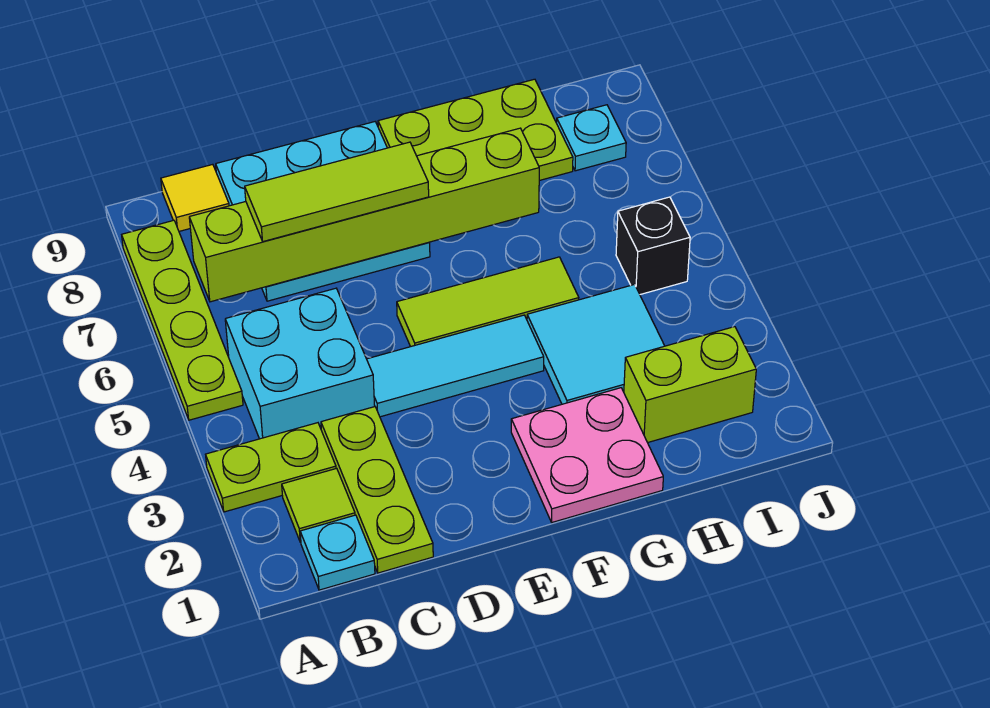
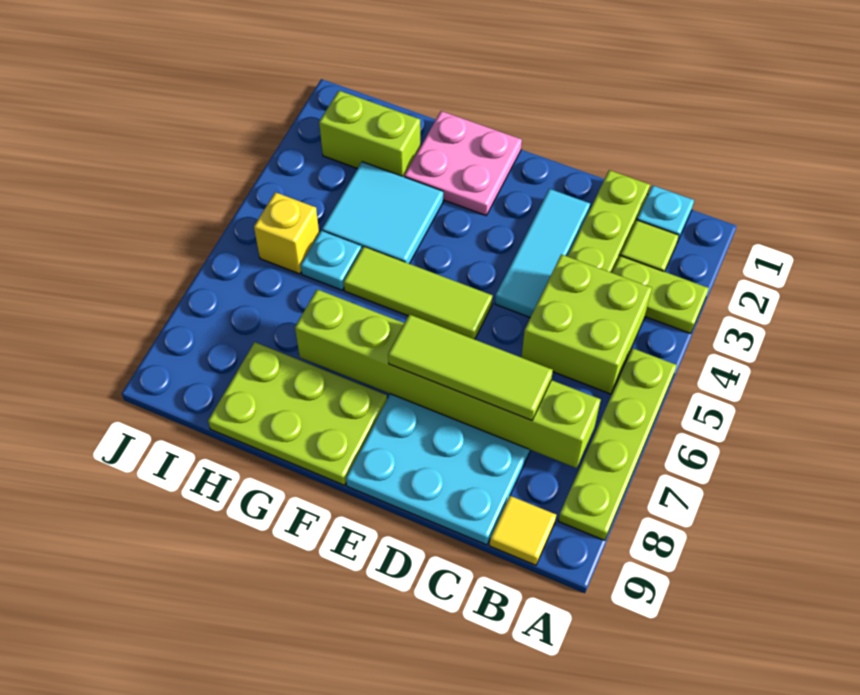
cyan 2x2 brick [225,288,375,439] -> lime 2x2 brick [521,254,652,394]
cyan 1x3 tile [367,315,544,417] -> cyan 1x3 tile turned to [495,189,590,317]
black 1x1 brick [616,197,690,294] -> yellow 1x1 brick [254,192,319,274]
cyan 1x1 plate [557,105,626,171] -> cyan 1x1 plate moved to [301,231,362,290]

